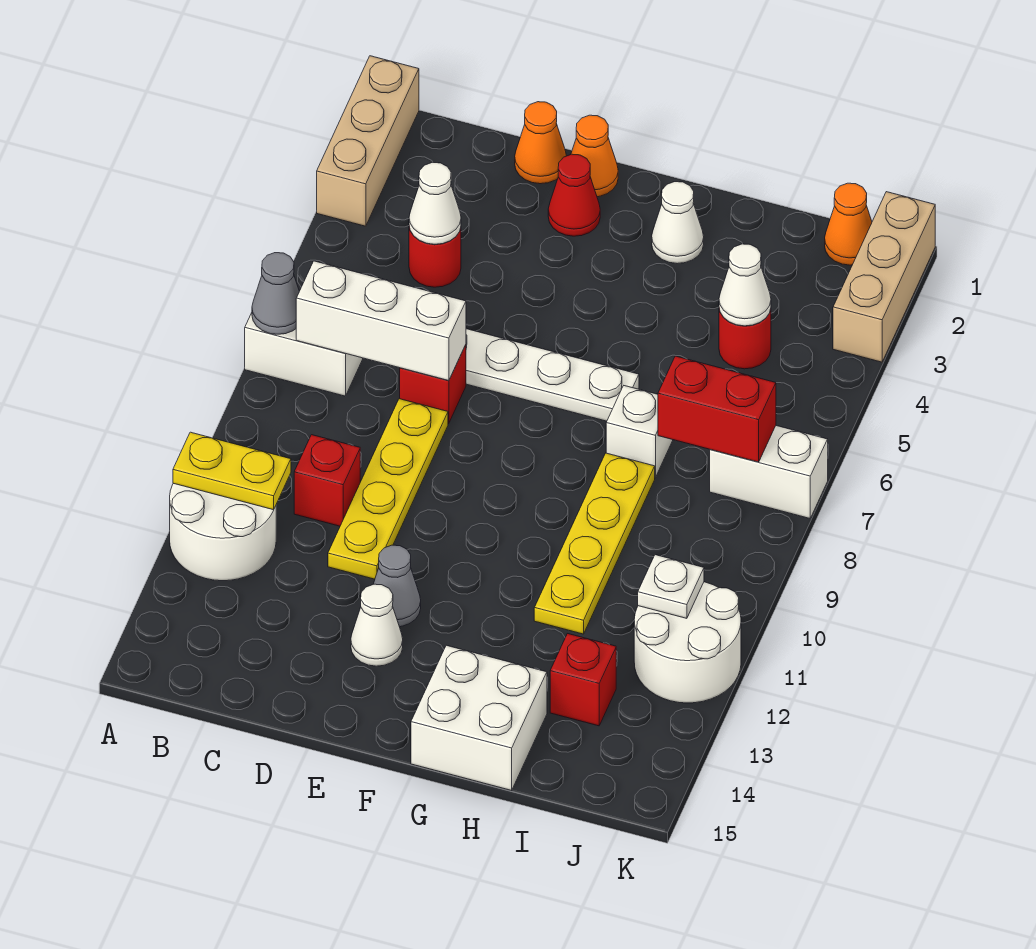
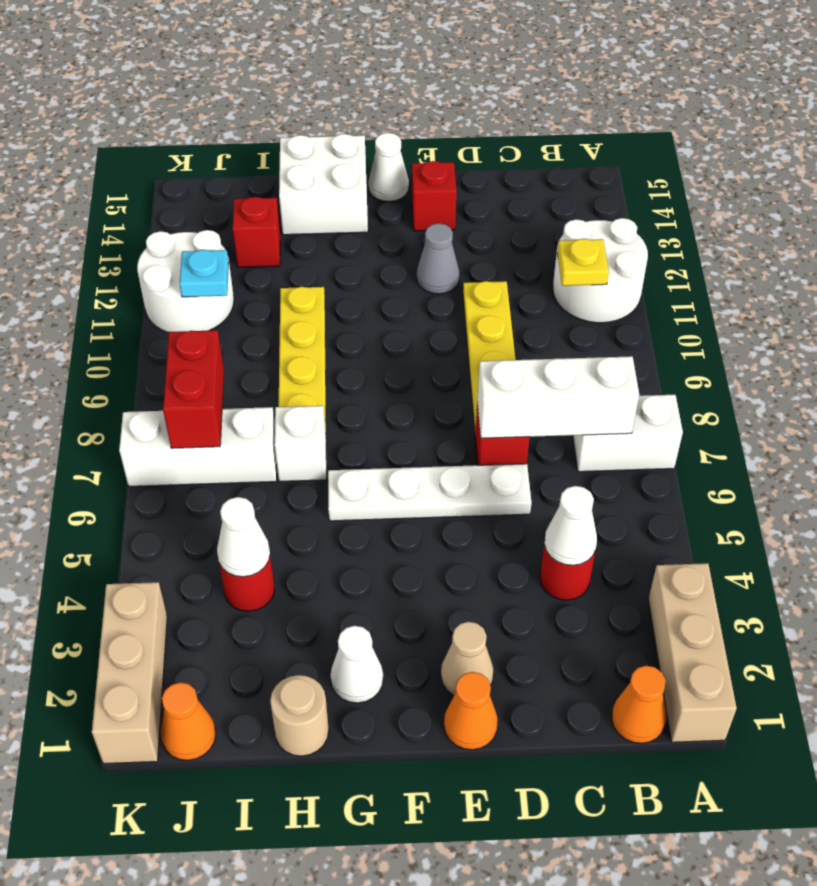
grey 1x1 cone [252,253,299,334] -> none
yellow 1x2 plate [173,432,291,510] -> yellow 1x1 plate [557,239,609,286]
red 1x1 brick [294,435,360,526] -> red 1x1 brick moved to [412,161,456,231]
orange 1x1 cone [515,102,566,184] -> orange 1x1 cone moved to [612,666,666,743]
red 1x1 cone [548,154,600,236] -> tan 1x1 cone [441,622,494,695]
white 1x1 cone [351,584,403,666] -> white 1x1 cone moved to [368,133,409,201]
none -> tan 1x1 round brick [270,675,329,756]
red 1x2 brick [658,356,776,462] -> red 1x2 brick turned to [163,330,224,448]
white 1x2 brick [710,426,828,518] -> white 1x3 brick [119,407,277,486]
white 1x1 plate [638,555,704,618] -> cyan 1x1 plate [180,250,229,297]

